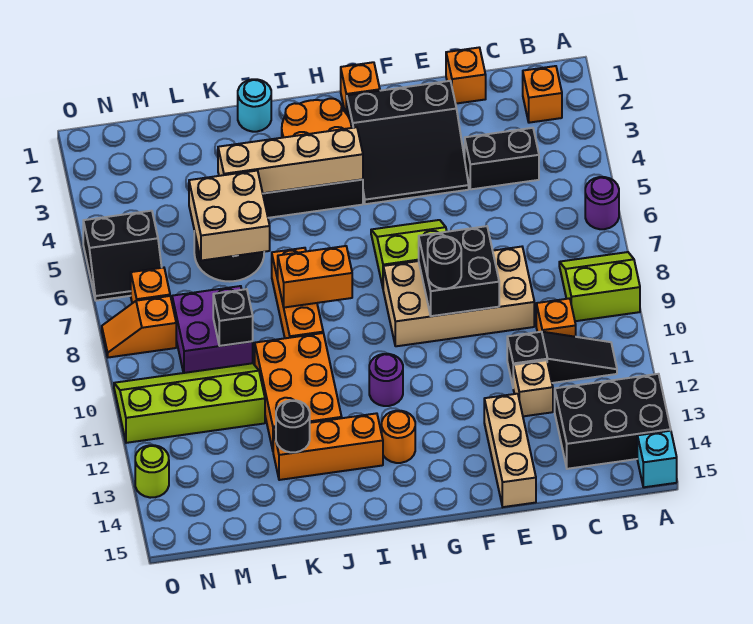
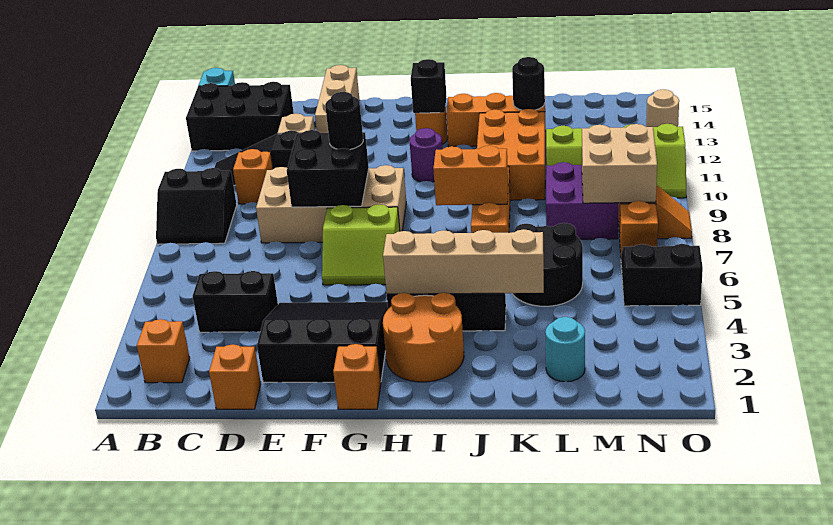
purple 1x1 round brick [585,177,619,229] -> none
lime 2x2 slope [559,252,640,321] -> black 2x2 slope [156,168,237,244]
cyan 1x1 round brick [238,79,271,132] -> cyan 1x1 round brick moved to [545,317,585,382]
tan 2x2 brick [189,171,270,261] -> tan 2x2 brick moved to [582,124,657,203]
black 1x1 brick [213,289,253,346] -> black 1x1 brick moved to [411,59,447,113]
lime 1x1 round brick [135,445,169,498] -> tan 1x1 round brick [646,89,679,127]

